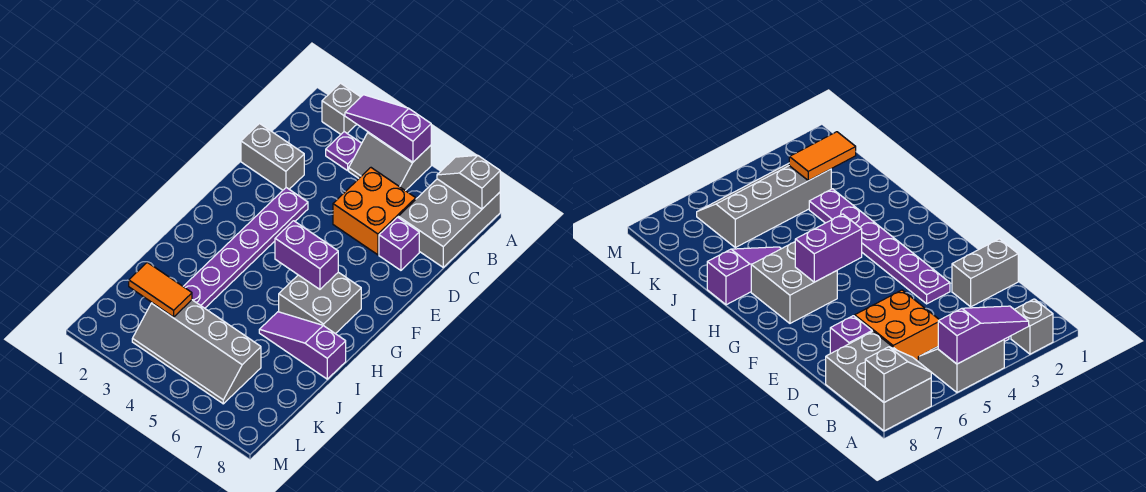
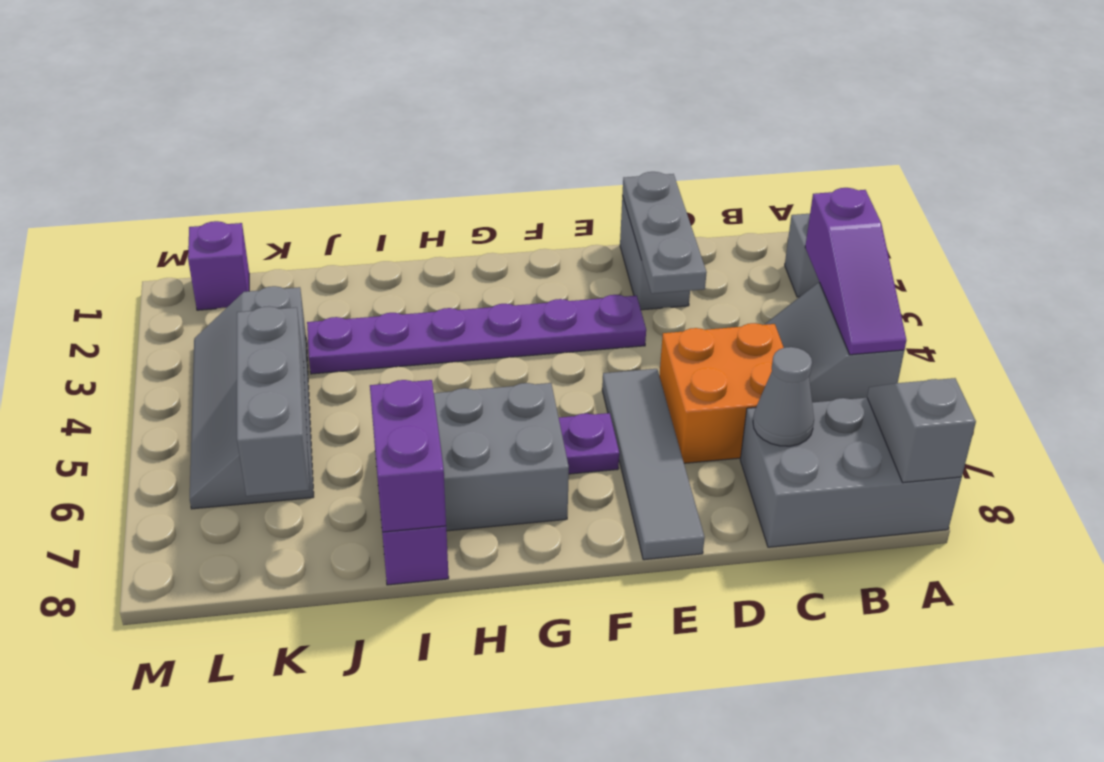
purple 1x3 slope [345,95,431,162] -> purple 1x3 slope turned to [805,188,906,355]
purple 1x1 plate [326,132,362,171] -> purple 1x1 plate moved to [559,413,619,474]
none -> grey 1x1 cone [753,347,814,446]
none -> grey 1x3 plate [622,172,707,294]
purple 1x1 brick [379,217,419,270] -> purple 1x1 brick moved to [188,221,249,310]
none -> grey 1x4 tile [602,369,705,560]
purple 1x2 brick [275,221,338,289] -> purple 1x2 brick moved to [370,380,446,532]
orange 1x2 tile [129,262,192,317] -> none
none -> grey 1x3 brick [237,306,309,496]

